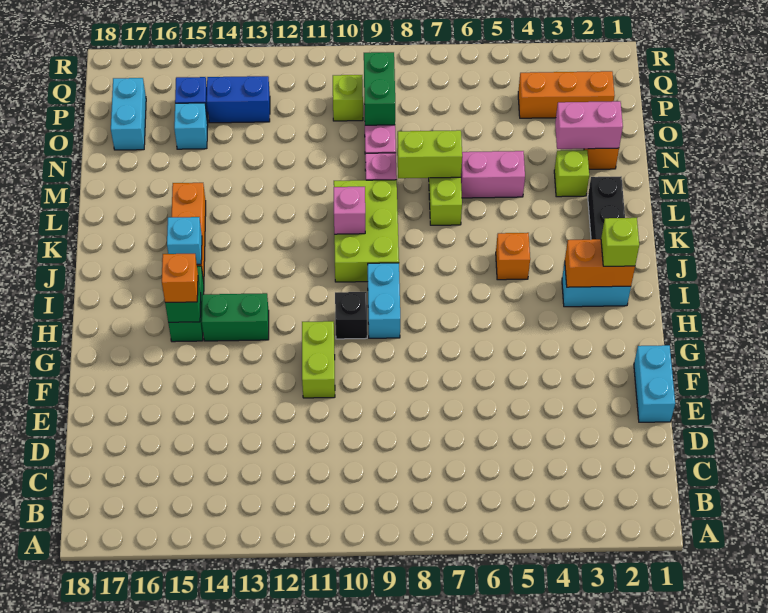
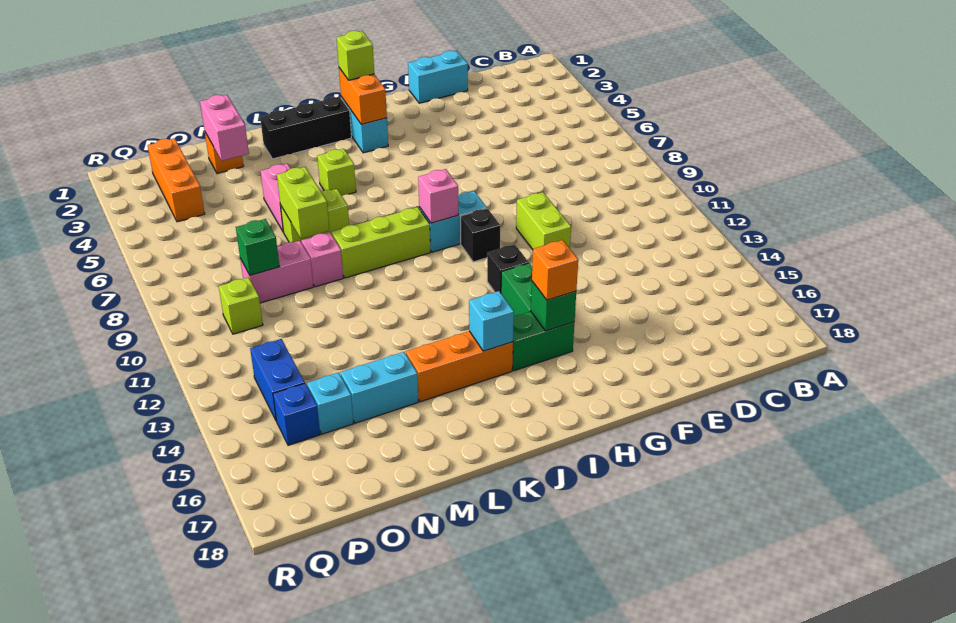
lime 1x2 brick [302,321,335,398] -> lime 1x2 brick turned to [516,192,571,249]
none -> black 1x1 brick [487,244,529,293]
orange 1x1 brick [496,233,530,280] -> none
lime 2x3 brick [334,180,399,282] -> lime 1x3 brick [332,207,431,278]
pink 1x1 brick [334,187,365,234] -> pink 1x1 brick moved to [418,169,458,223]
lime 1x1 brick [554,150,589,197] -> lime 1x1 brick moved to [317,149,356,196]
green 1x2 brick [364,52,395,125] -> green 1x1 brick [236,219,280,275]
cyan 1x2 brick [111,78,146,150] -> cyan 1x2 brick moved to [340,352,419,423]

